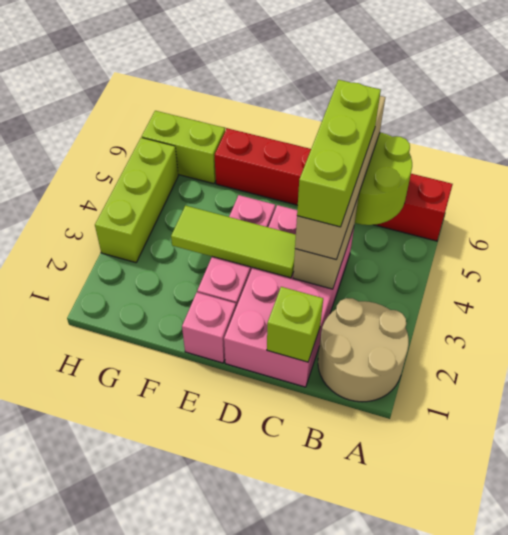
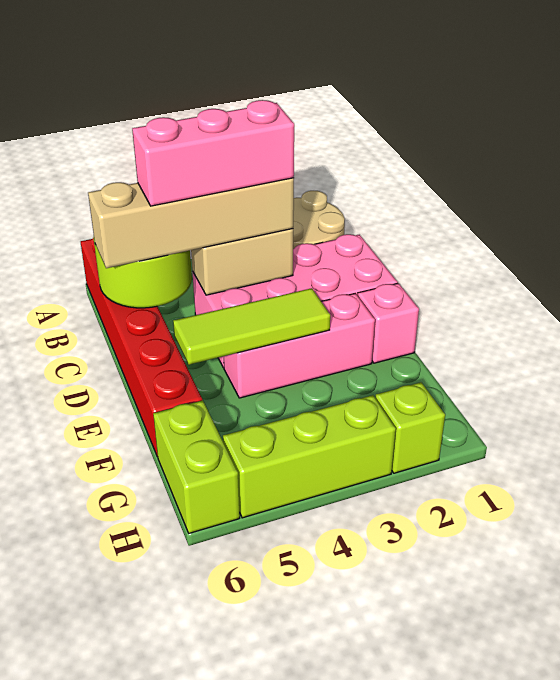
lime 1x1 brick [267,287,323,362] -> lime 1x1 brick moved to [375,382,445,473]
lime 1x3 brick [297,80,381,227] -> pink 1x3 brick [132,100,294,206]
lime 1x3 tile [171,206,296,278] -> lime 1x3 tile turned to [173,288,330,365]

